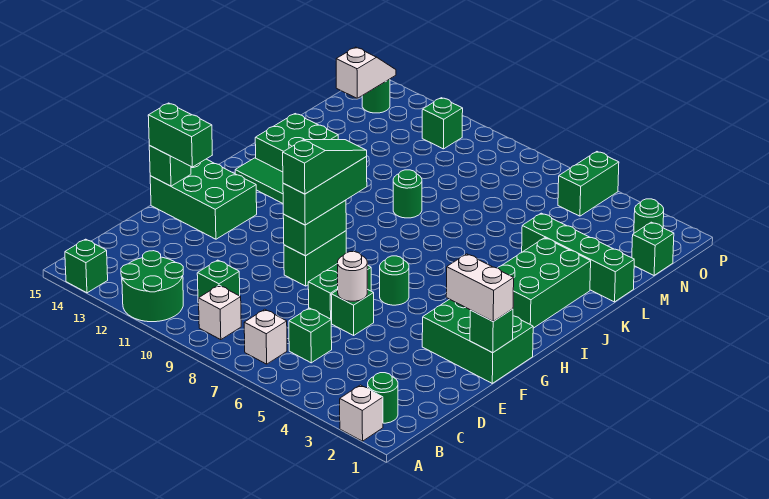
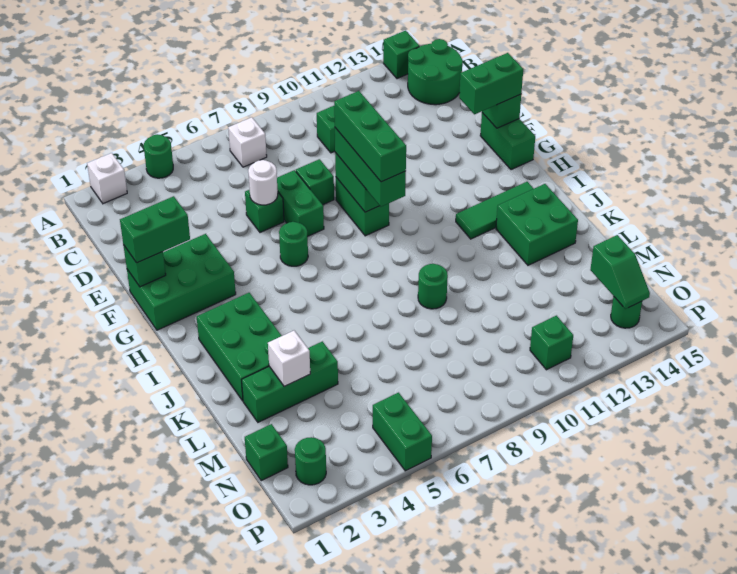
green 2x2 round brick [121,251,183,322] -> green 2x2 round brick moved to [408,39,463,105]
green 1x1 round brick [368,373,398,423] -> green 1x1 round brick moved to [144,134,173,178]
white 1x1 brick [199,285,241,340] -> white 1x1 brick moved to [268,330,310,386]
green 1x1 brick [289,308,332,363] -> green 1x1 brick moved to [296,159,334,205]
white 1x2 brick [446,254,514,321] -> green 1x2 brick [120,196,190,263]
green 1x3 slope [283,140,367,194] -> green 1x3 brick [334,91,406,182]
green 2x3 brick [150,159,257,239] -> green 1x2 brick [480,113,535,170]
green 1x4 brick [522,213,634,302] -> green 1x3 brick [242,341,338,422]
white 1x2 slope [336,47,396,98] -> green 1x2 slope [590,235,650,309]

